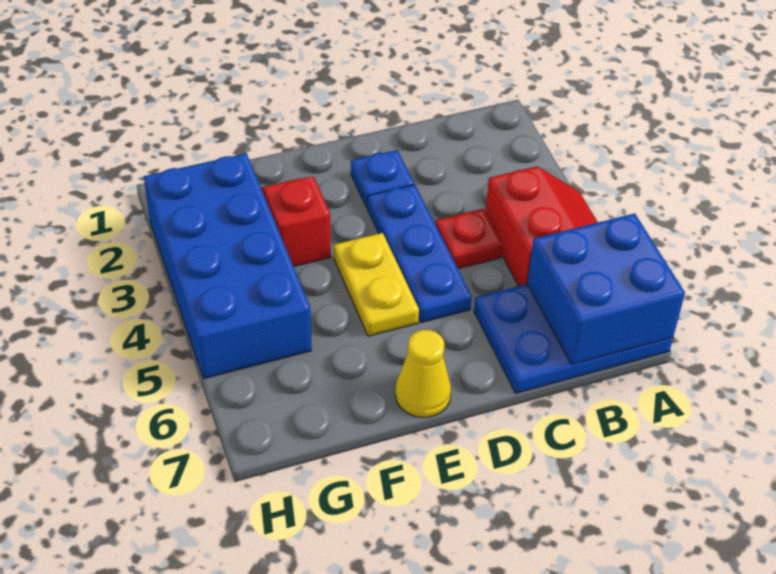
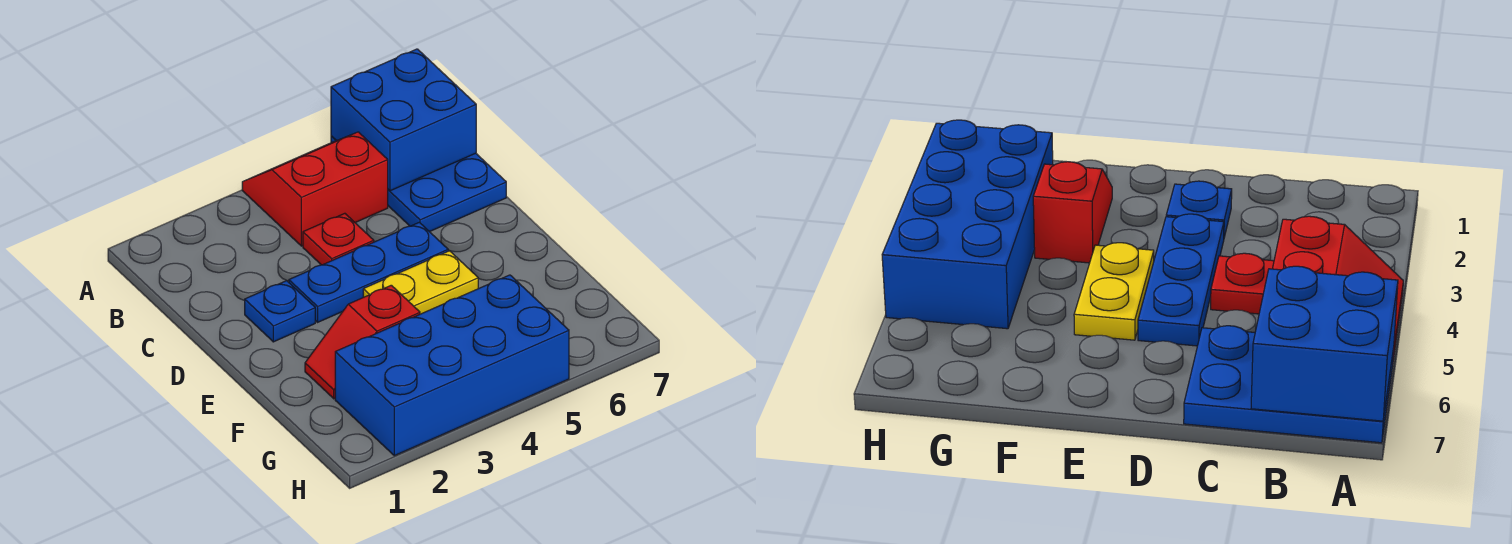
yellow 1x1 cone [395,330,451,417] -> none

